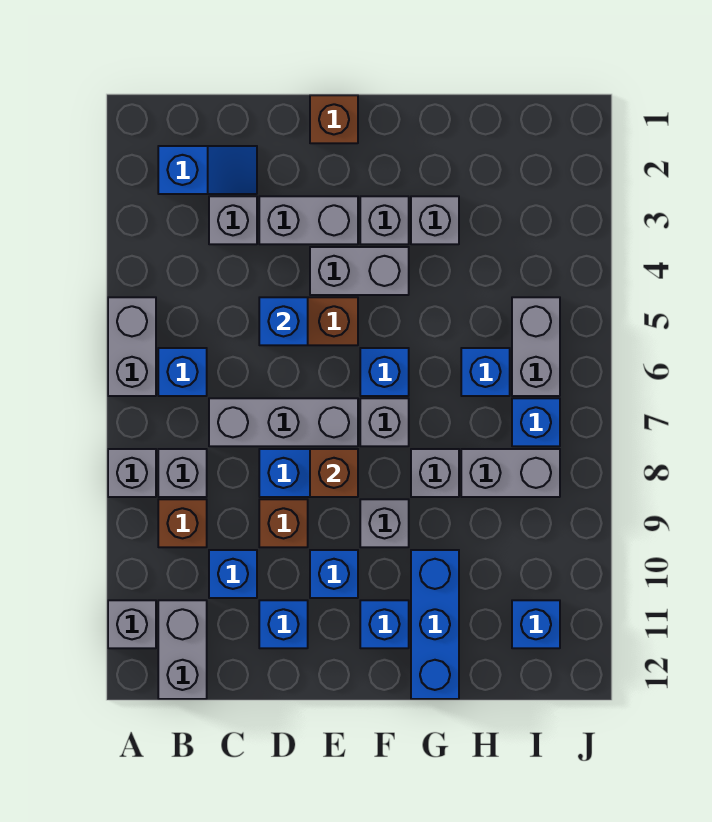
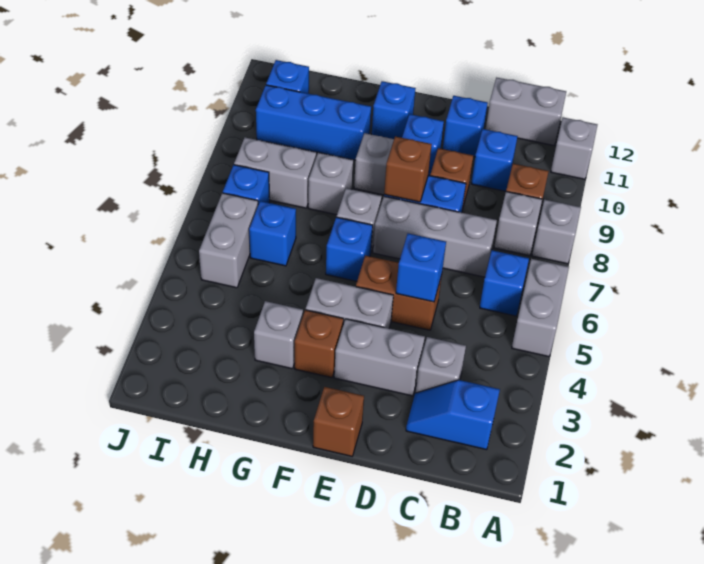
grey 1x2 brick [158,600,207,699] -> grey 1x2 brick turned to [486,78,566,145]
grey 1x1 brick [360,196,409,244] -> brown 1x1 brick [295,310,343,378]
blue 1x3 brick [411,550,459,699] -> blue 1x3 brick turned to [256,85,371,160]

